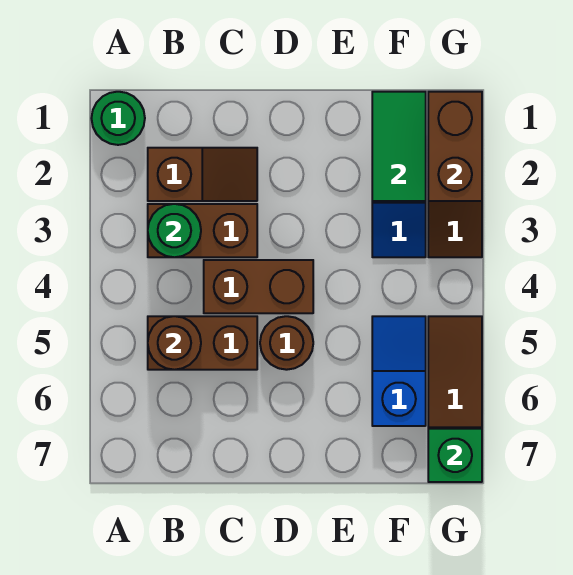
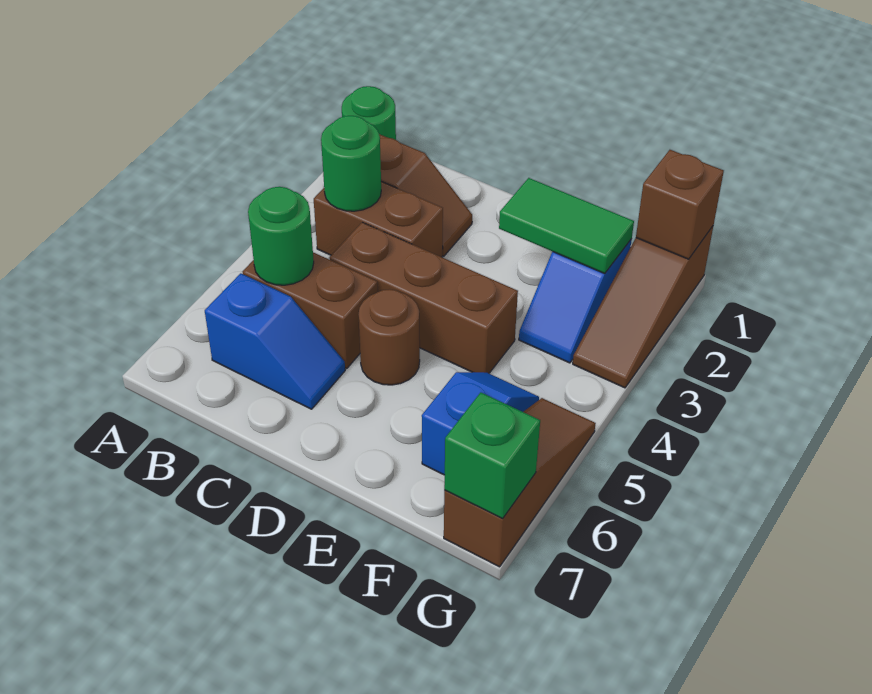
brown 1x1 round brick [148,316,201,370] -> green 1x1 round brick [248,187,314,285]
none -> blue 1x2 slope [205,273,345,409]
brown 1x2 brick [204,260,313,313] -> brown 1x3 brick [329,222,518,373]
green 1x2 tile [372,92,426,201] -> green 1x2 tile turned to [499,178,634,274]
brown 1x2 brick [428,92,482,201] -> brown 1x1 brick [636,150,724,259]

